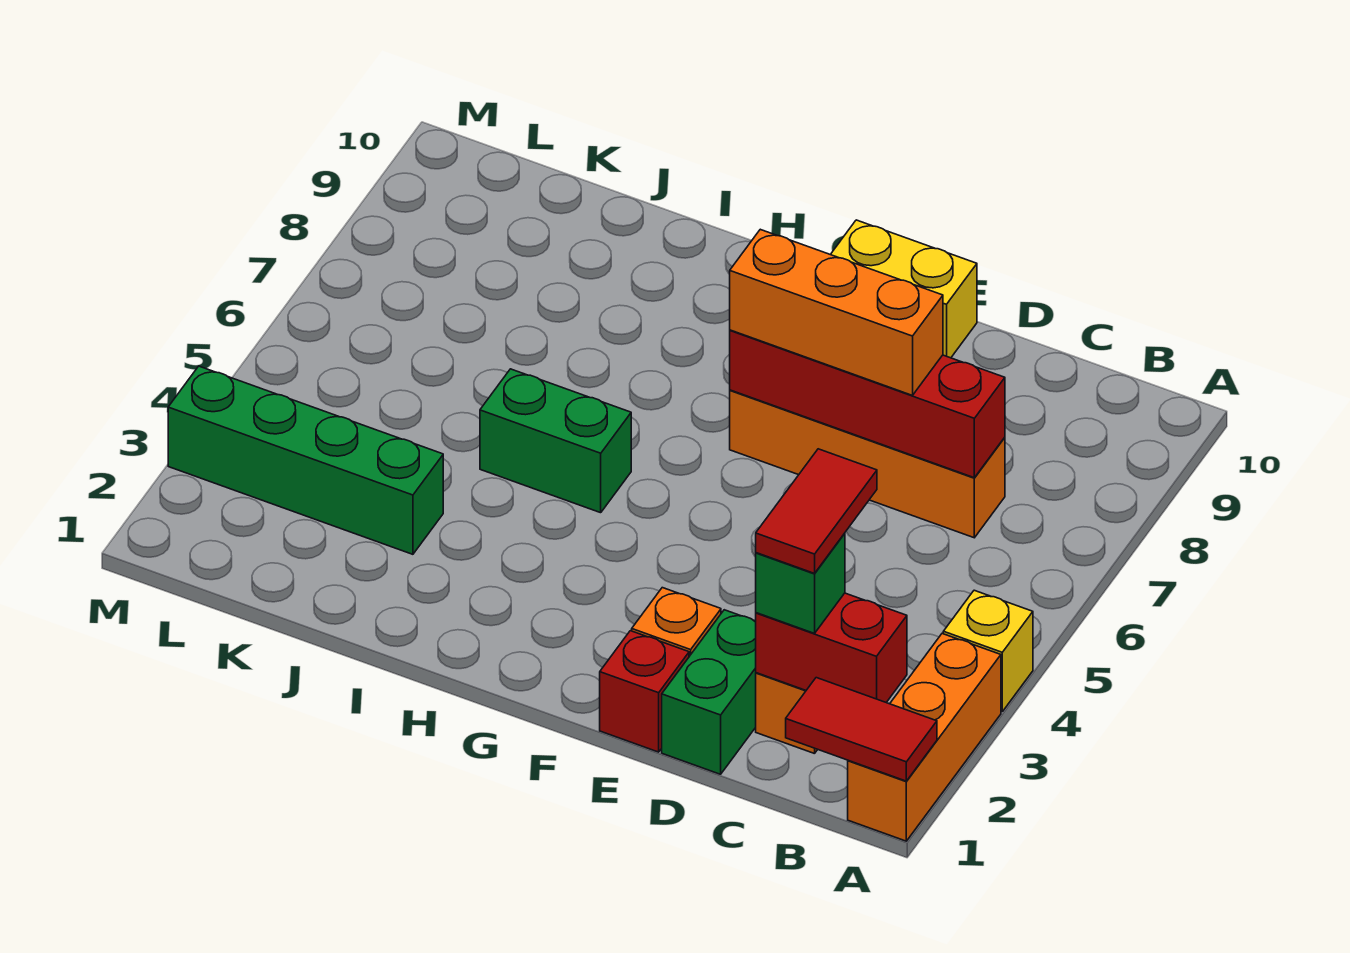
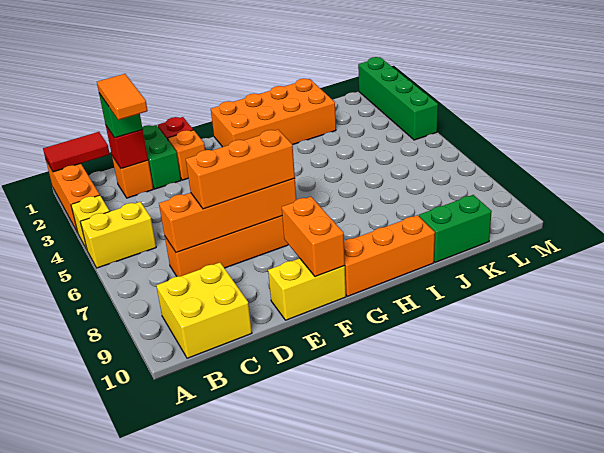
none -> yellow 1x2 brick [80,202,156,268]
red 1x2 brick [756,593,907,702] -> red 1x1 brick [106,126,148,169]
none -> yellow 2x2 brick [156,263,252,358]
red 1x2 tile [756,449,877,573] -> orange 1x2 tile [97,74,148,120]
red 1x4 brick [730,330,1005,478] -> orange 1x4 brick [159,178,296,253]
none -> orange 1x2 brick [282,197,345,277]
none -> orange 2x4 brick [211,79,336,147]
none -> orange 1x3 brick [344,215,435,296]
green 1x2 brick [480,369,631,513] -> green 1x2 brick moved to [419,195,492,263]
green 1x4 brick [168,366,443,554] -> green 1x4 brick turned to [358,57,438,140]

